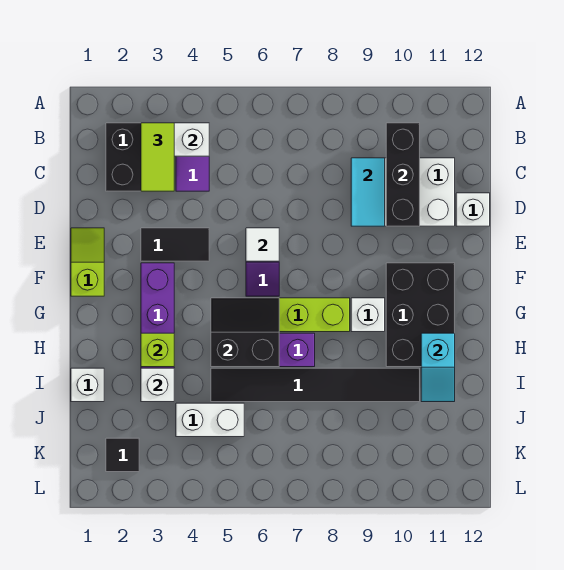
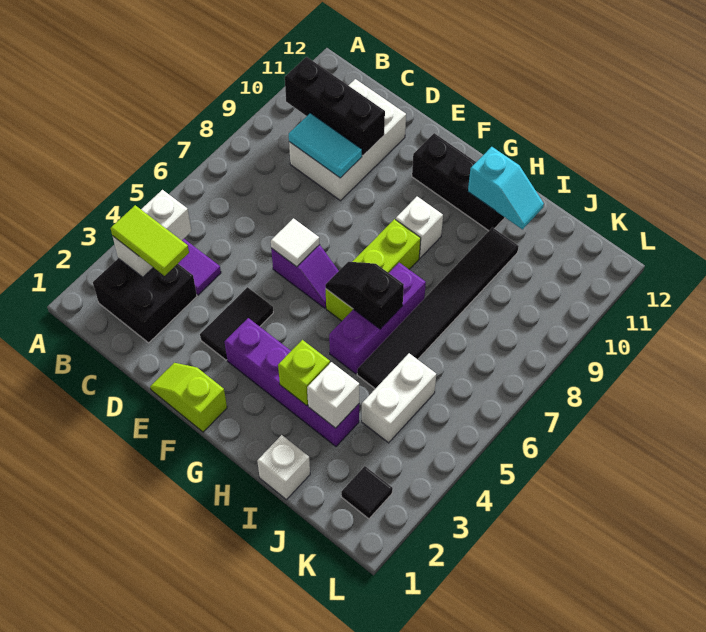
white 1x1 brick [456,193,490,226] -> none
black 2x3 brick [386,263,455,367] -> black 1x3 brick [412,133,505,231]
black 2x2 slope [211,298,279,367] -> black 1x2 slope [325,262,404,329]

